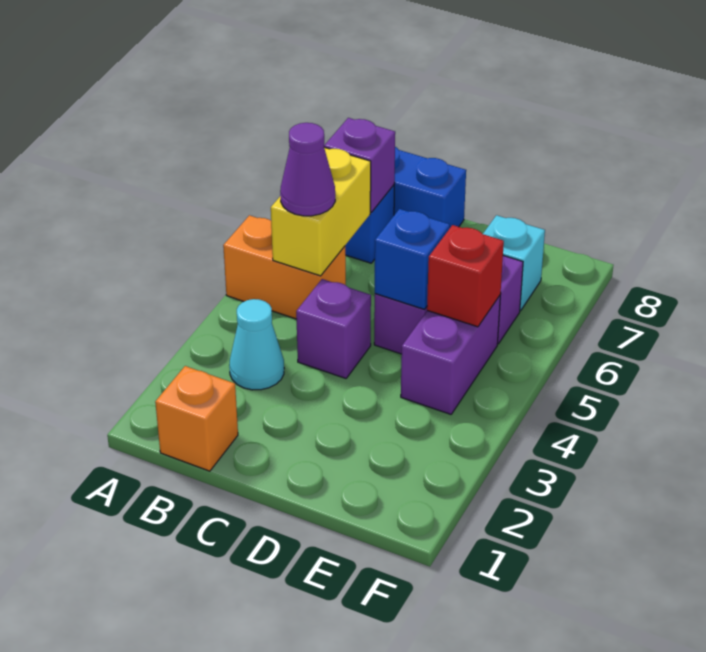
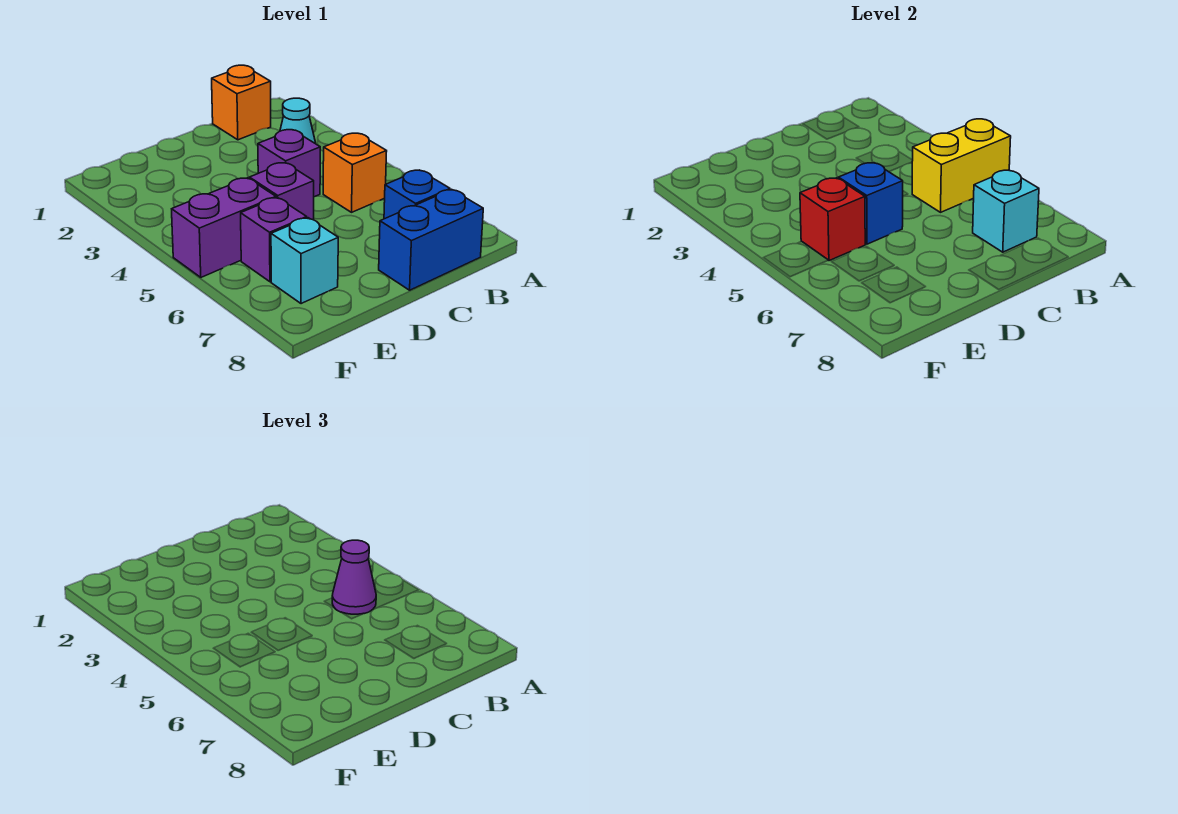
orange 1x2 brick [223,215,346,319] -> orange 1x1 brick [323,133,387,212]
yellow 1x2 brick [271,147,371,276] -> yellow 1x2 brick turned to [912,119,1011,212]
purple 1x1 brick [324,118,395,212] -> cyan 1x1 brick [973,170,1039,252]
purple 1x2 brick [401,296,500,414] -> purple 1x2 brick turned to [172,178,276,277]

